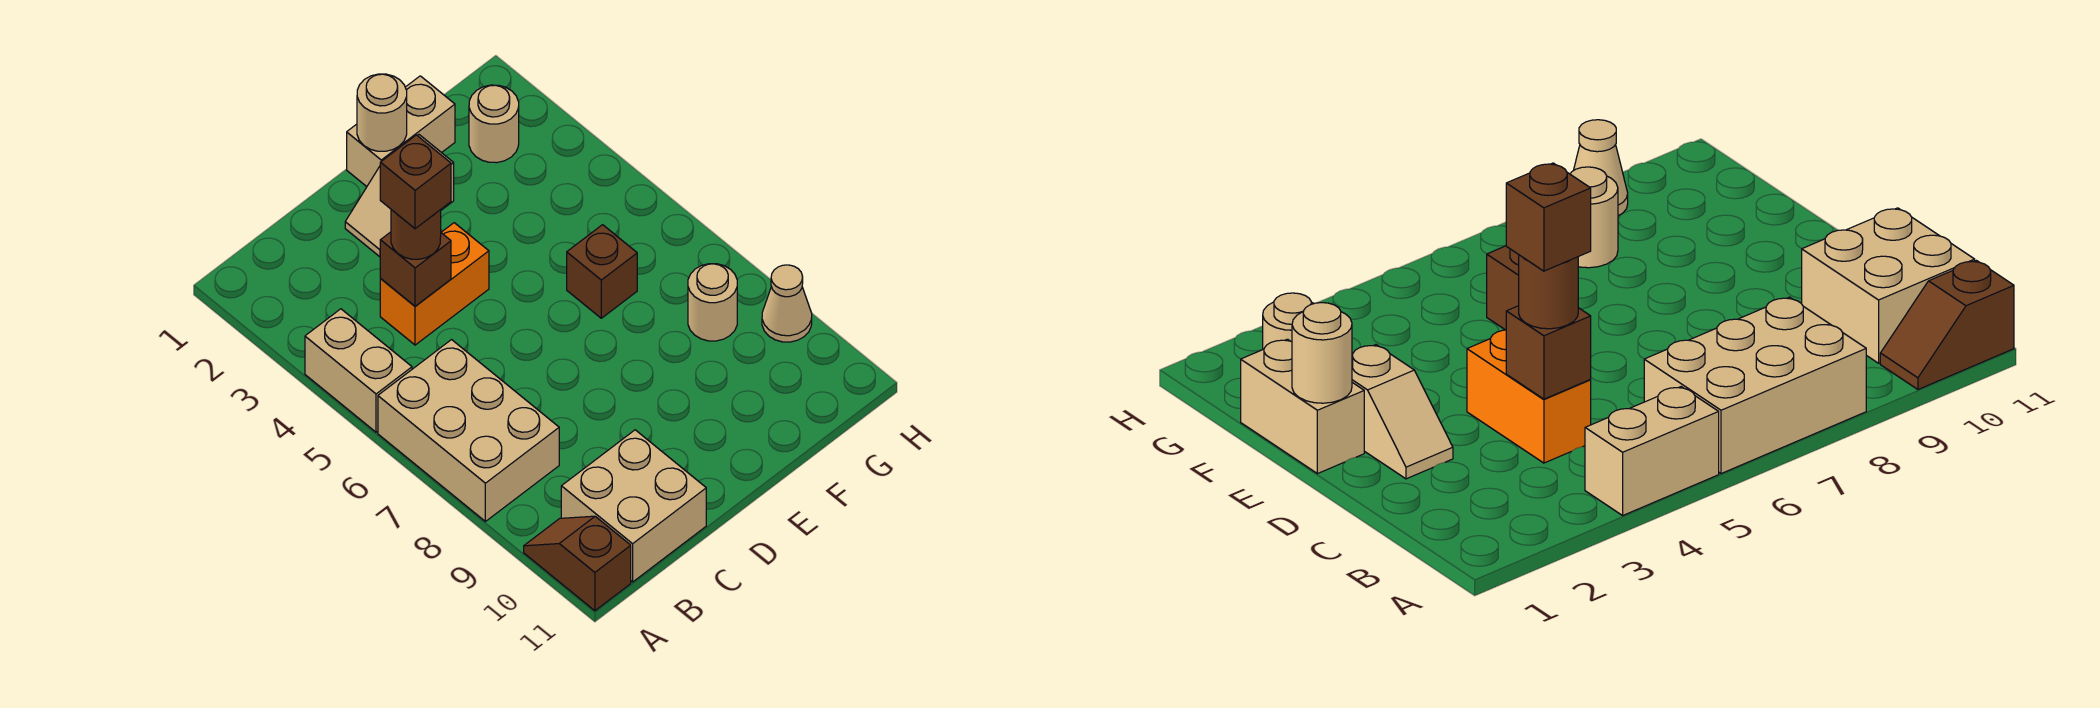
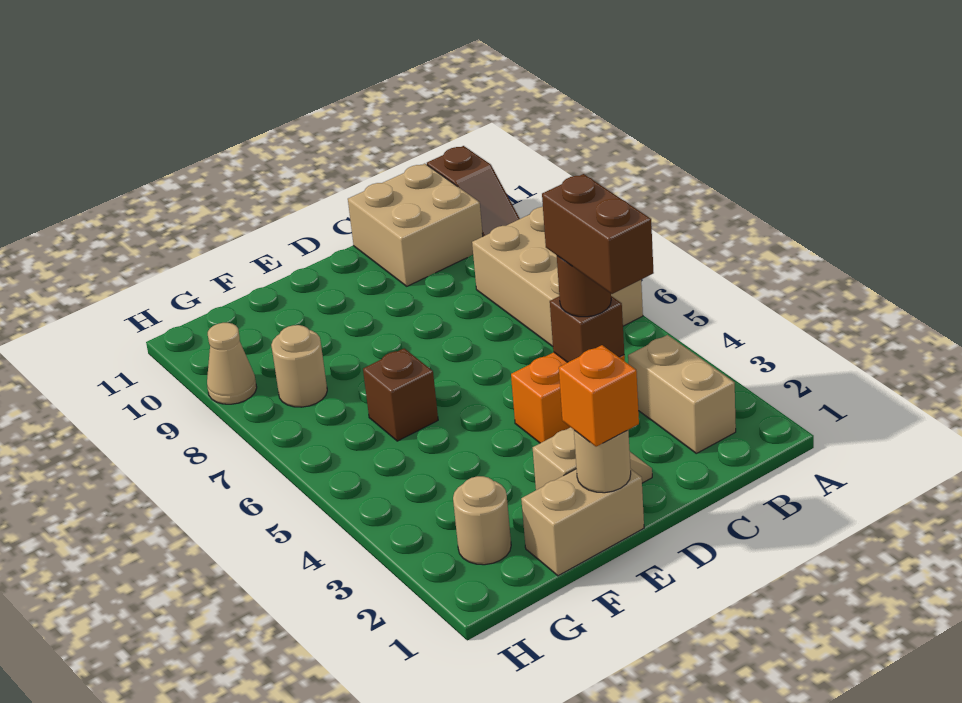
tan 1x2 brick [305,309,412,432] -> tan 1x2 brick moved to [628,335,736,453]
brown 1x1 brick [380,135,451,229] -> brown 1x2 brick [542,174,654,294]
none -> orange 1x1 brick [559,345,639,447]

